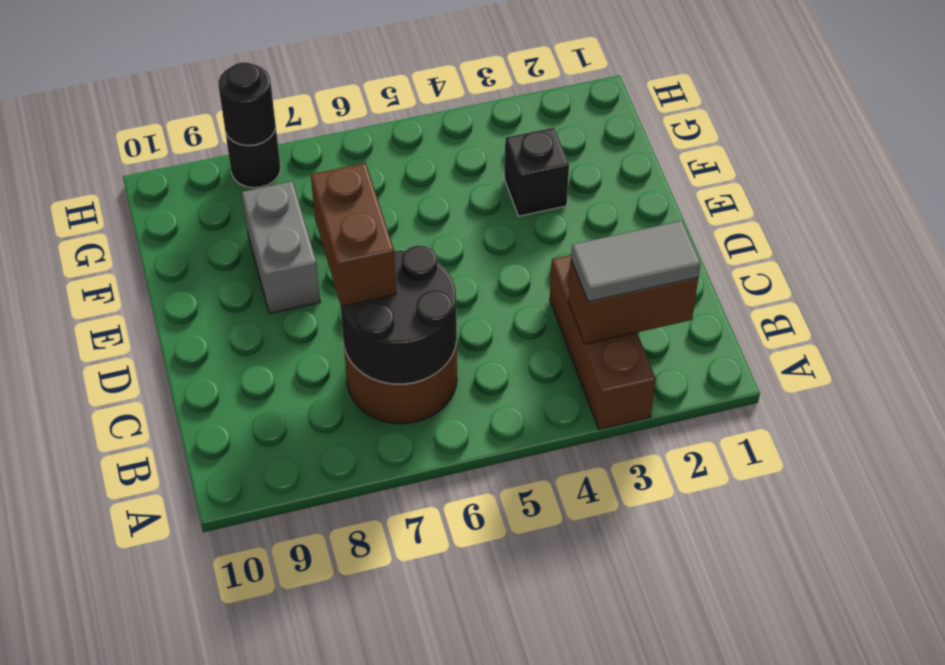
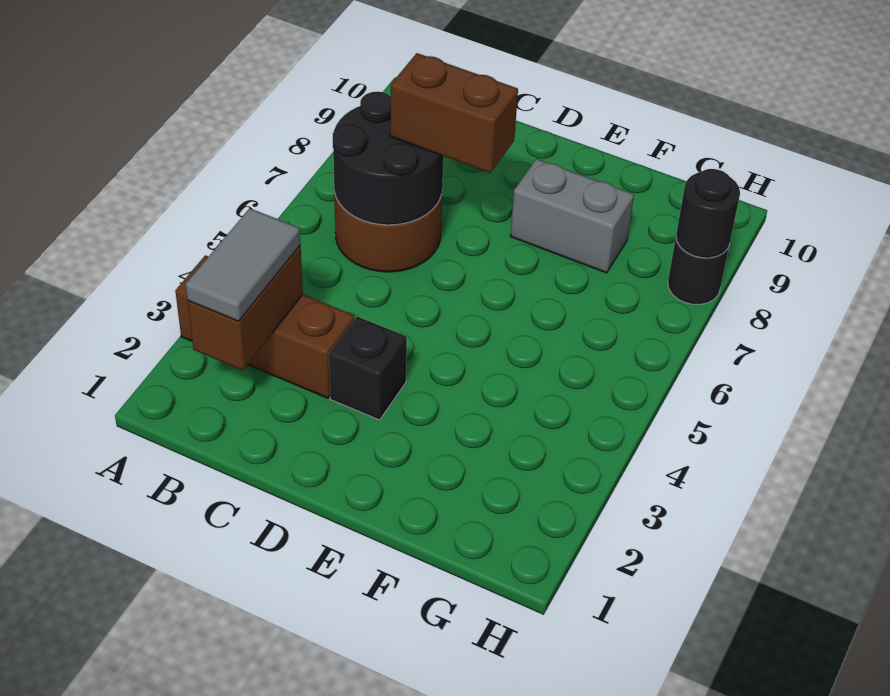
black 1x1 brick [504,128,569,216] -> black 1x1 brick moved to [329,317,407,420]

